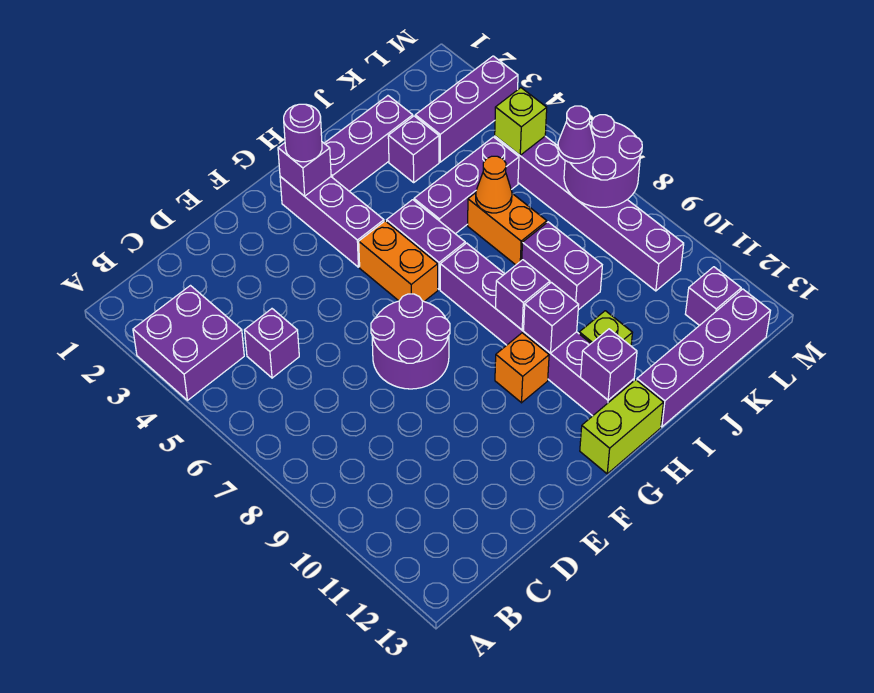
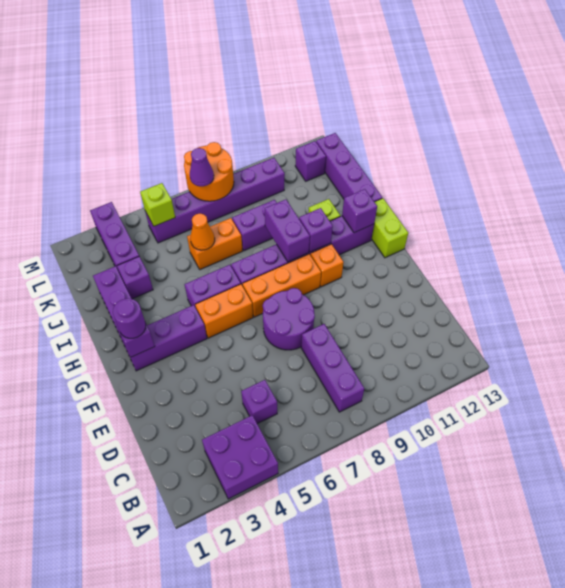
none -> orange 1x3 brick [242,254,321,317]
purple 1x1 brick [496,260,550,330] -> purple 1x2 brick [265,199,310,262]
purple 1x3 brick [414,137,519,234] -> purple 1x3 brick moved to [301,324,364,412]
purple 2x2 round brick [564,115,642,207] -> orange 2x2 round brick [184,142,234,201]

